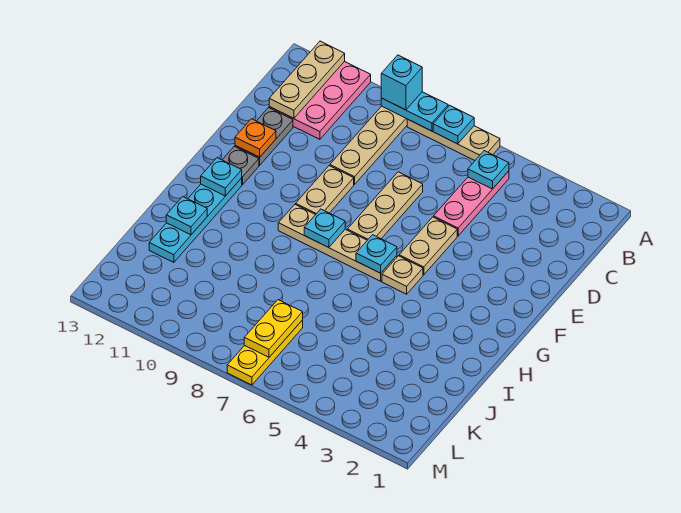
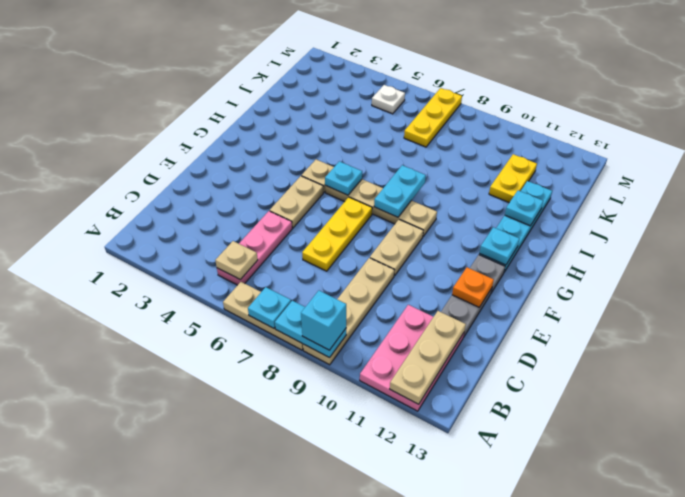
cyan 1x1 plate [468,151,509,189] -> tan 1x1 plate [215,241,258,280]
tan 1x3 plate [347,172,423,240] -> yellow 1x3 plate [302,197,372,271]
cyan 1x1 plate [304,209,345,248] -> cyan 1x2 plate [374,165,426,217]
yellow 1x2 plate [244,300,303,357] -> yellow 1x2 plate moved to [489,154,537,203]
none -> white 1x1 plate [372,85,405,114]

